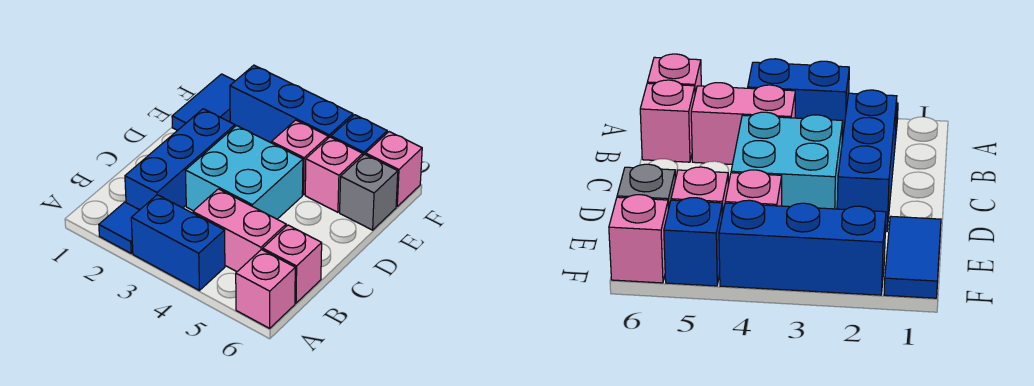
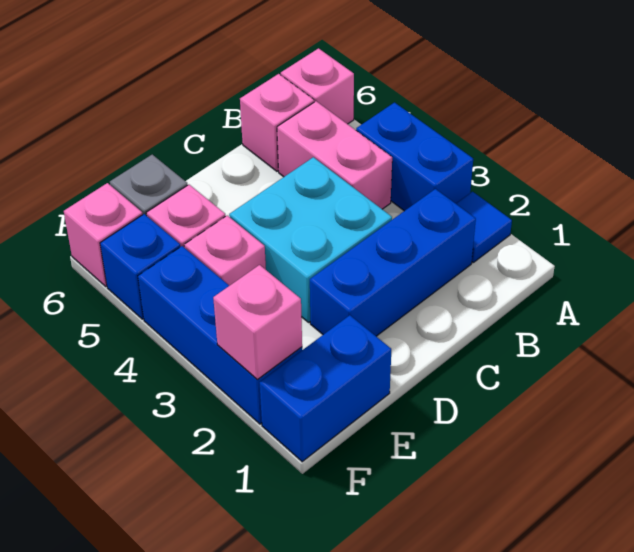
blue 1x2 tile [172,74,235,130] -> blue 1x2 brick [260,315,391,462]
none -> pink 1x1 brick [213,265,302,379]

